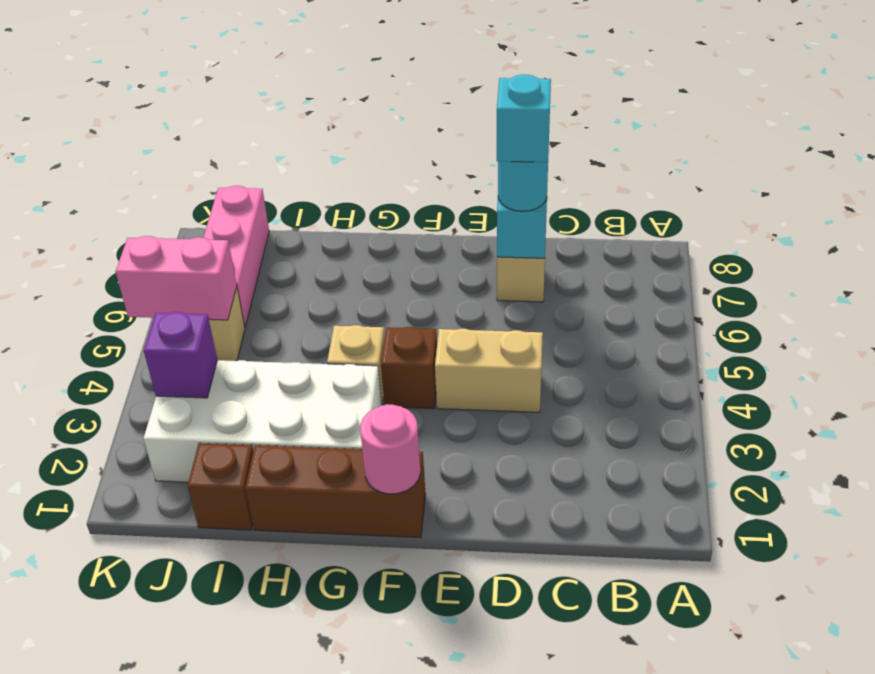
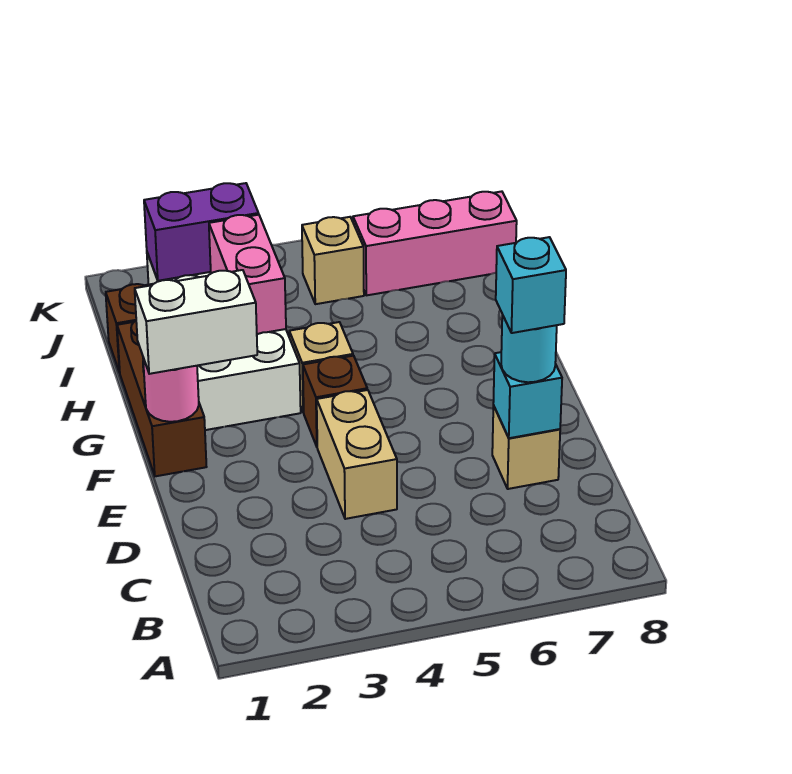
none -> white 1x2 brick [135,270,257,374]
purple 1x1 brick [144,312,217,398] -> purple 1x2 brick [144,183,259,281]
pink 1x2 brick [116,236,237,320] -> pink 1x2 brick moved to [209,215,286,334]

